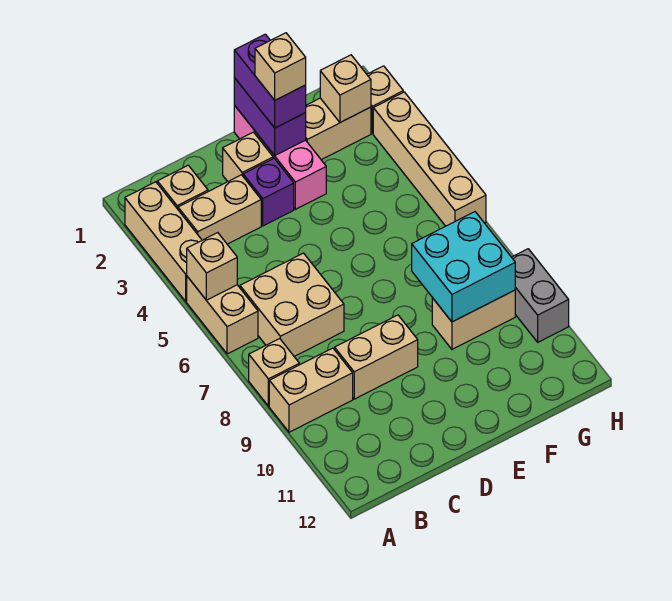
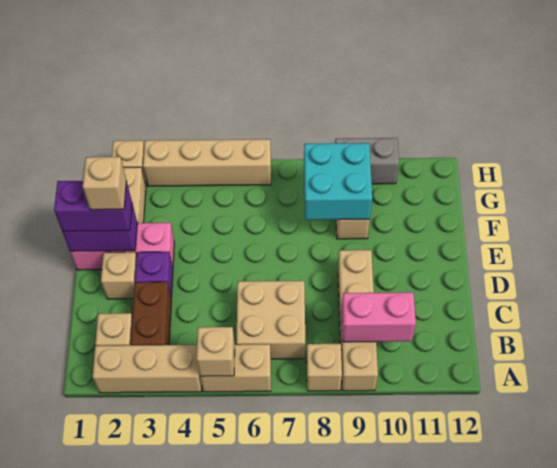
tan 1x2 brick [178,175,261,244] -> brown 1x2 brick [131,282,171,345]
none -> pink 1x2 brick [341,292,416,342]
tan 1x1 brick [320,55,371,122] -> none

